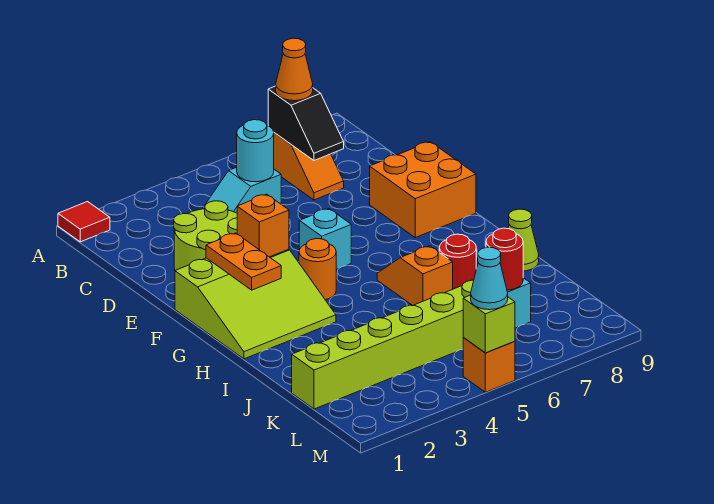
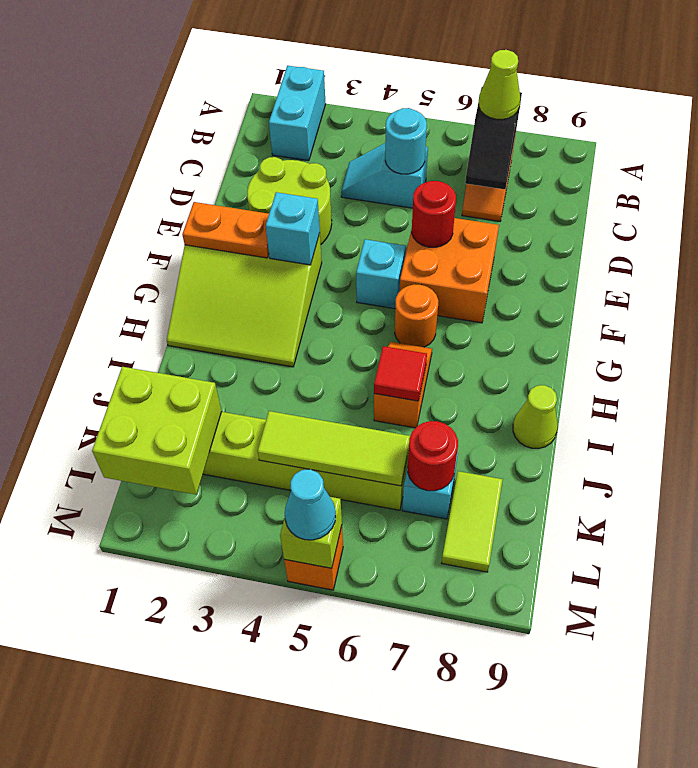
red 1x1 tile [58,202,110,242] -> red 1x1 tile moved to [374,346,427,401]
none -> cyan 1x2 brick [269,66,326,161]
orange 1x1 cone [276,38,313,101] -> lime 1x1 cone [479,50,520,120]
orange 2x2 brick [370,142,476,238] -> orange 2x2 brick moved to [400,218,499,323]
orange 1x2 plate [206,233,281,290] -> orange 1x2 plate turned to [182,202,269,258]
orange 1x1 brick [237,194,289,257] -> cyan 1x1 brick [266,192,320,265]
orange 1x1 round brick [299,239,336,300] -> orange 1x1 round brick moved to [395,284,438,347]
red 1x1 round brick [439,234,476,289] -> red 1x1 round brick moved to [412,181,456,247]
none -> lime 2x2 brick [92,367,222,494]
none -> lime 1x3 tile [258,411,410,486]
none -> lime 1x2 tile [442,471,503,572]

